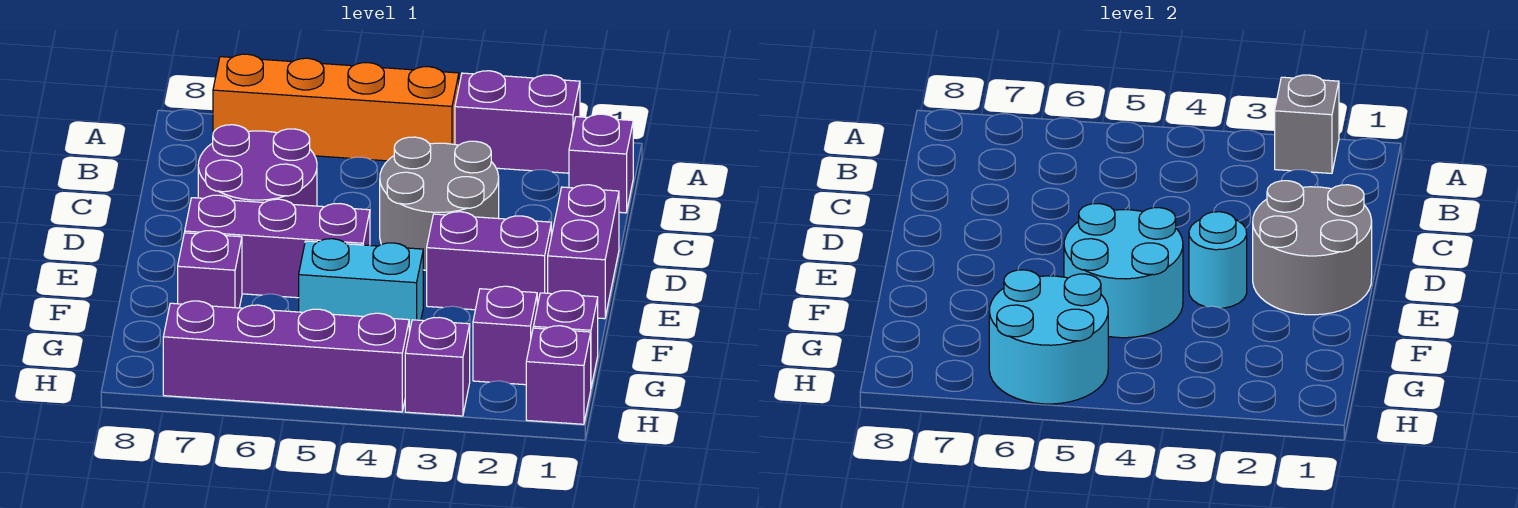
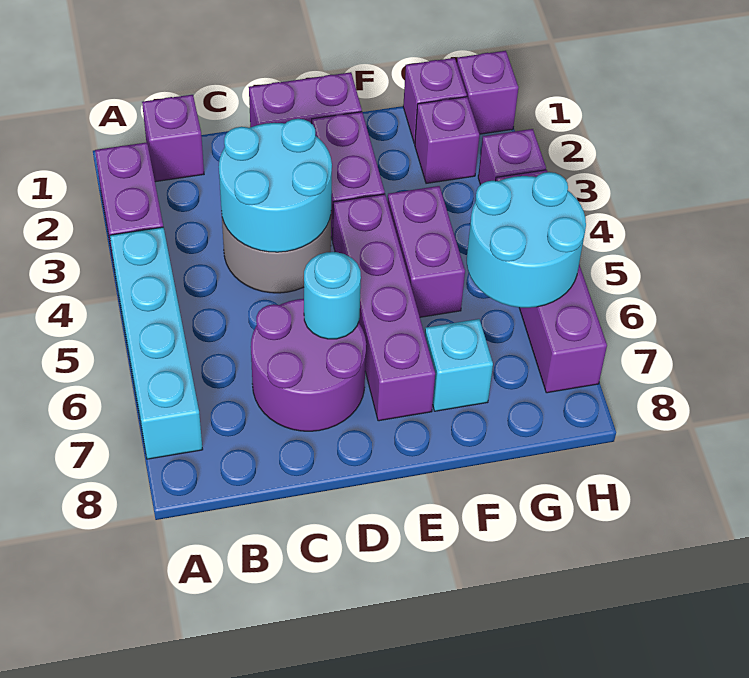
grey 1x1 brick [1275,75,1339,173] -> none
orange 1x4 brick [213,54,459,161] -> cyan 1x4 brick [110,227,203,459]
grey 2x2 round brick [1253,181,1372,315] -> none
cyan 1x1 round brick [1189,212,1247,308] -> cyan 1x1 round brick moved to [304,252,361,339]
cyan 2x2 round brick [1064,204,1183,338] -> cyan 2x2 round brick moved to [219,119,332,252]
purple 1x3 brick [185,195,370,298] -> purple 1x4 brick [333,194,435,421]
cyan 1x2 brick [299,239,423,333] -> purple 1x2 brick [388,186,465,317]
purple 1x1 brick [178,230,242,308] -> cyan 1x1 brick [425,319,493,411]

